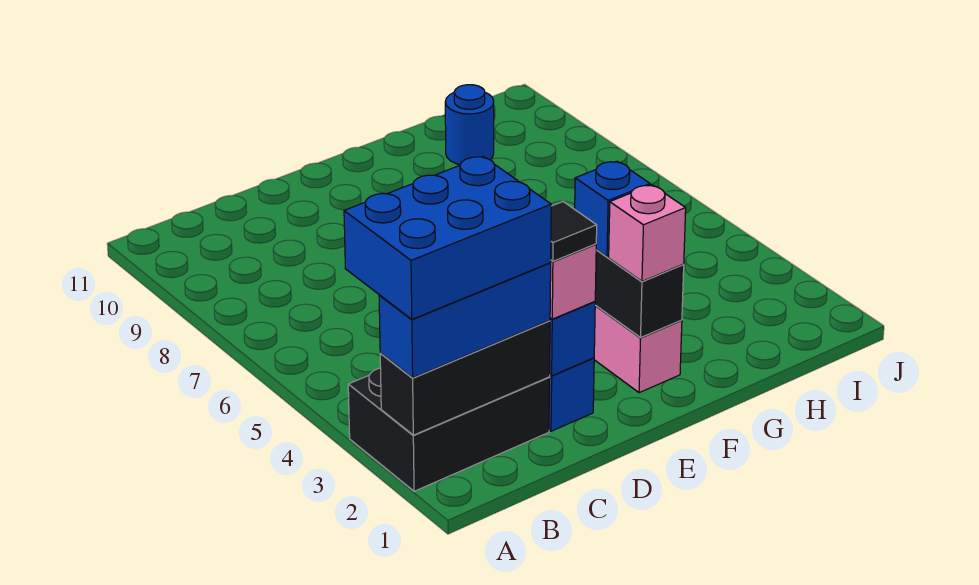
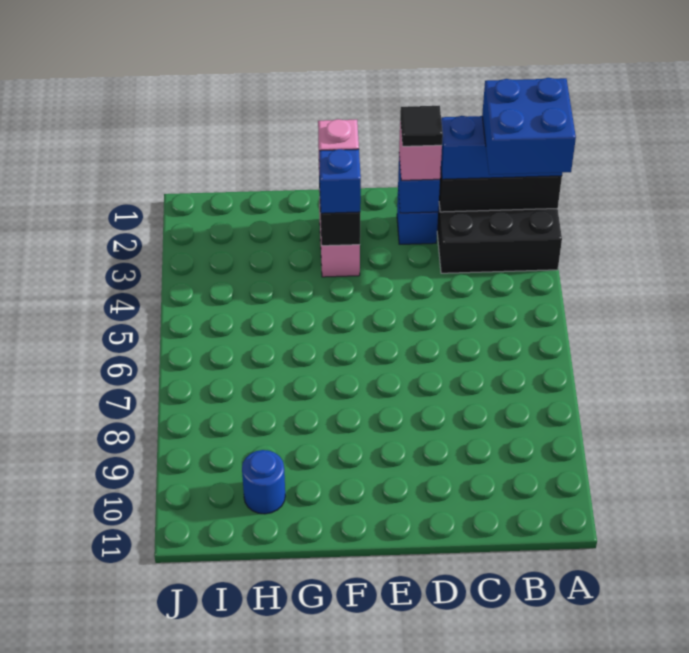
blue 2x3 brick [344,157,551,319] -> blue 2x2 brick [482,78,576,175]

